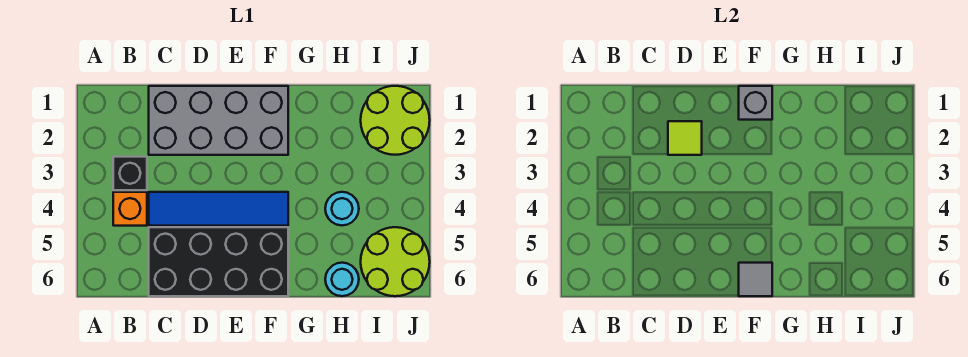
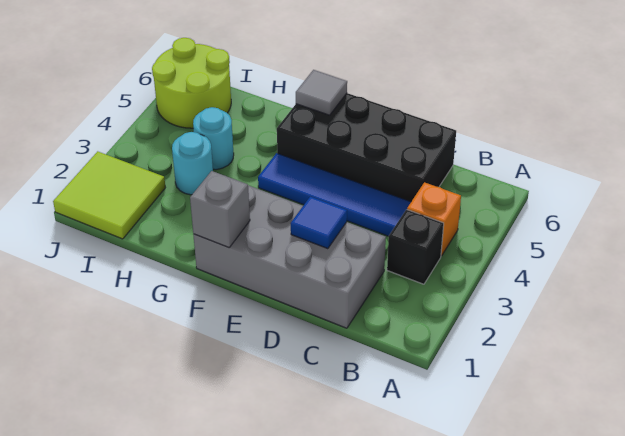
lime 1x1 tile [668,121,702,155] -> blue 1x1 tile [291,196,347,249]
cyan 1x1 round brick [325,263,359,296] -> cyan 1x1 round brick moved to [172,132,213,195]
lime 2x2 round brick [361,86,430,155] -> lime 2x2 tile [53,151,165,239]

